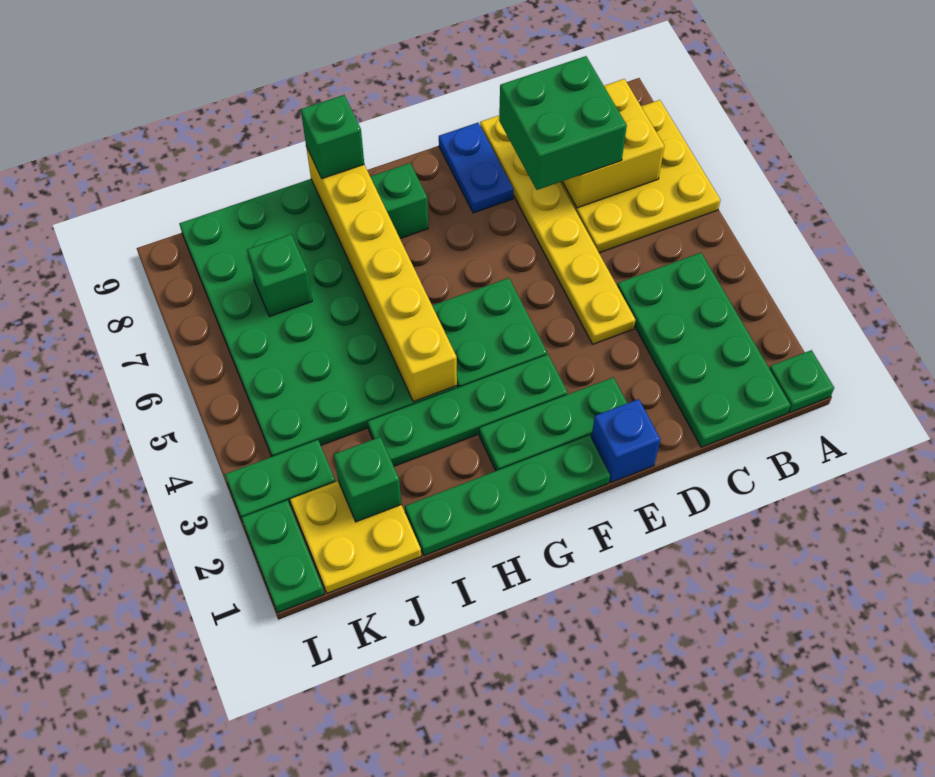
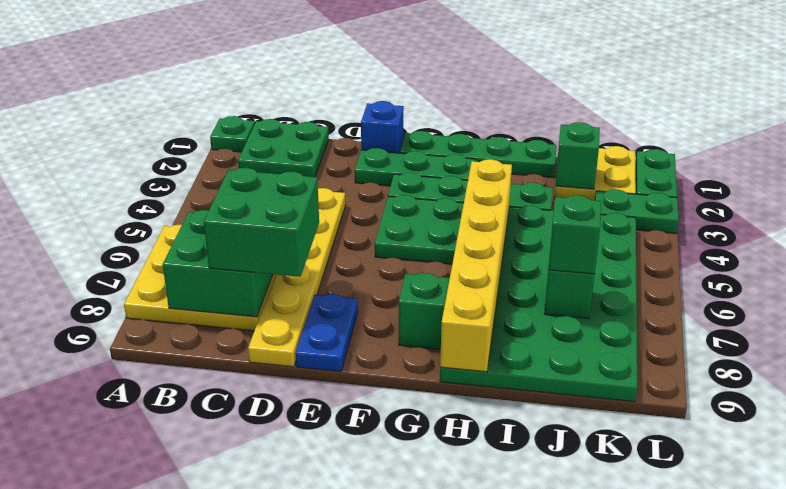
green 2x4 plate [617,253,790,447] -> green 2x2 plate [238,119,329,177]
yellow 2x2 brick [562,79,665,208] -> green 2x2 brick [163,210,273,317]
green 1x1 brick [301,95,364,179] -> green 1x1 brick moved to [549,195,601,274]

